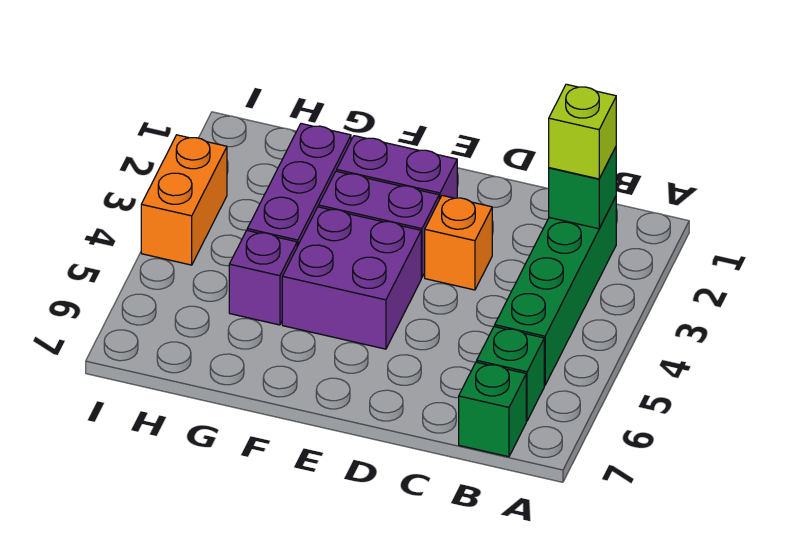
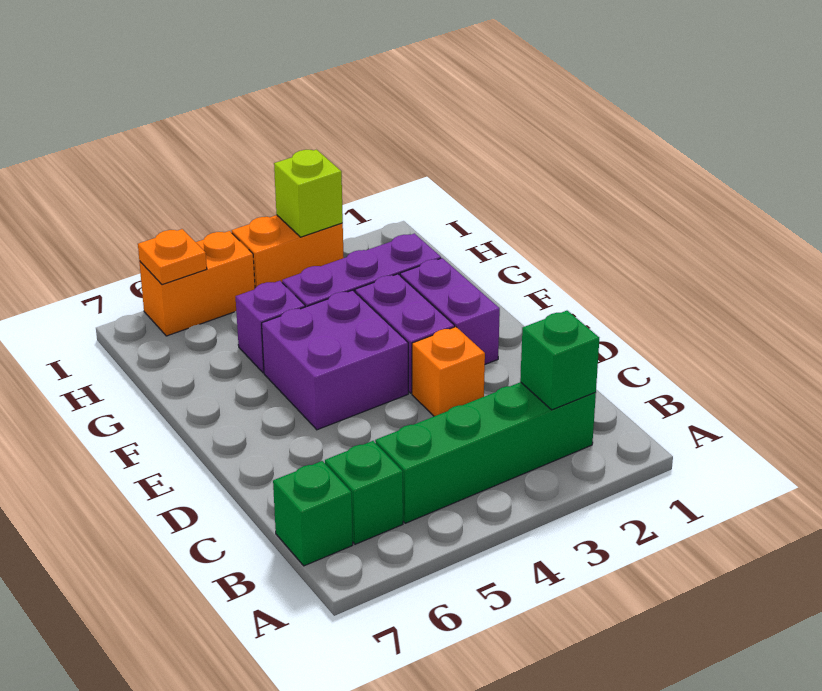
lime 1x1 brick [549,84,616,179] -> lime 1x1 brick moved to [274,150,343,237]
none -> orange 1x2 brick [139,231,255,336]
none -> orange 1x1 plate [138,229,207,285]

